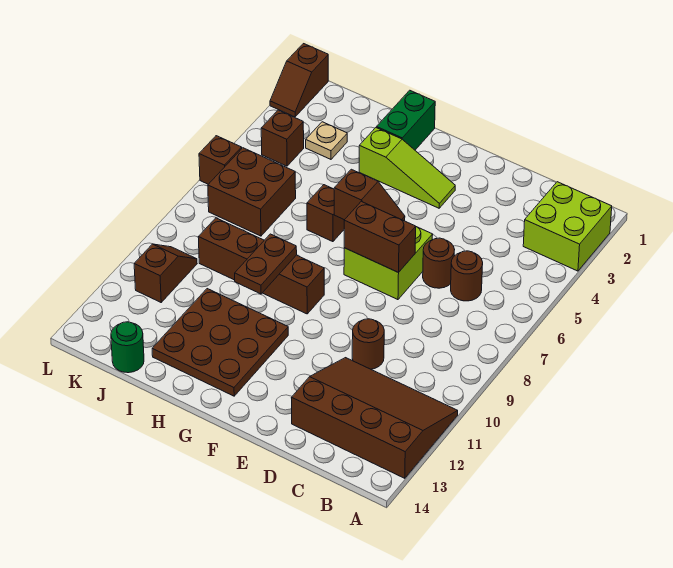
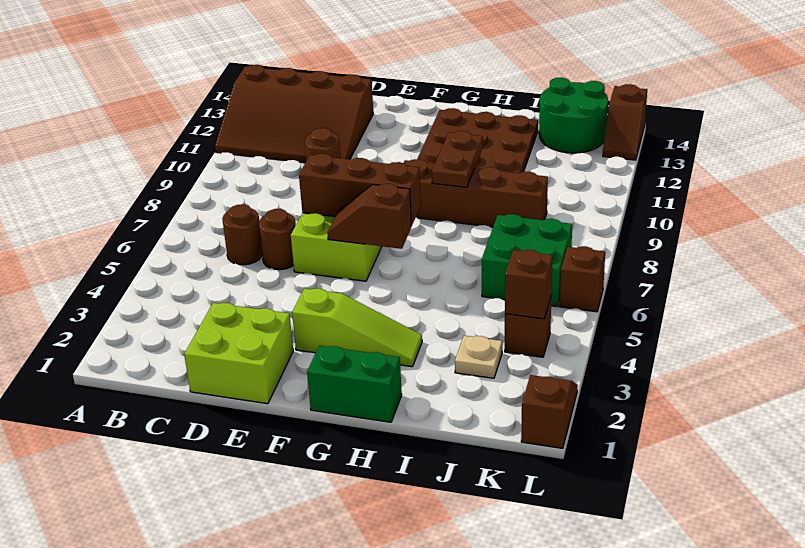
lime 2x2 brick [523,182,612,271] -> lime 2x2 brick moved to [184,303,293,404]
brown 1x2 brick [344,201,416,273] -> brown 1x3 brick [299,154,421,226]
lime 1x3 slope [359,128,455,208] -> lime 1x3 slope turned to [292,288,422,367]
green 1x2 brick [377,90,435,150] -> green 1x2 brick turned to [307,346,402,422]
brown 1x1 brick [307,185,344,242] -> brown 1x1 brick moved to [505,250,553,319]
brown 2x2 brick [208,148,296,236] -> green 2x2 brick [482,214,572,307]
green 1x1 round brick [111,322,144,373] -> green 2x2 round brick [539,77,608,153]
brown 1x2 slope [134,244,197,302] -> brown 1x2 slope moved to [603,84,647,160]

